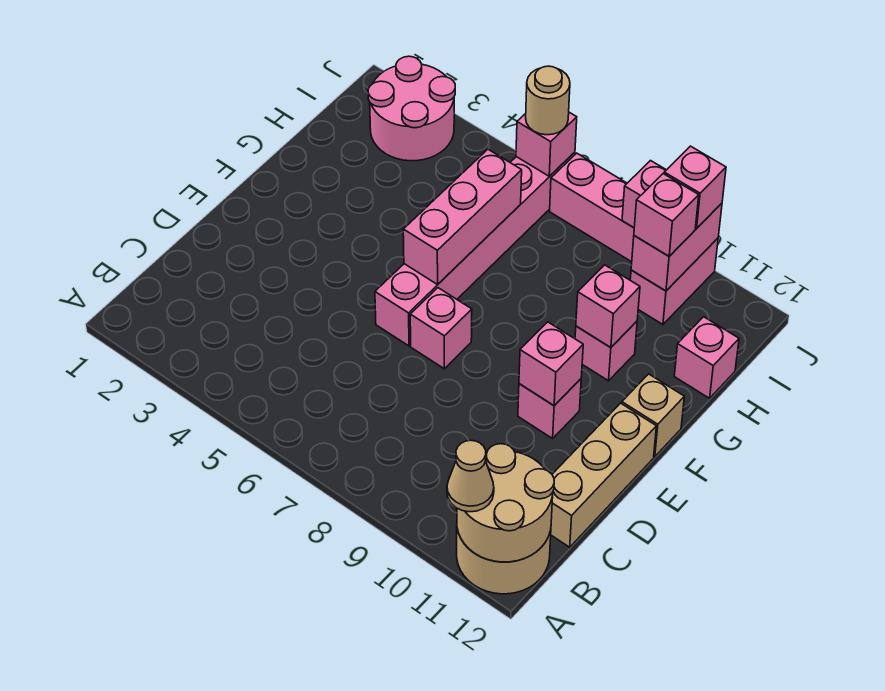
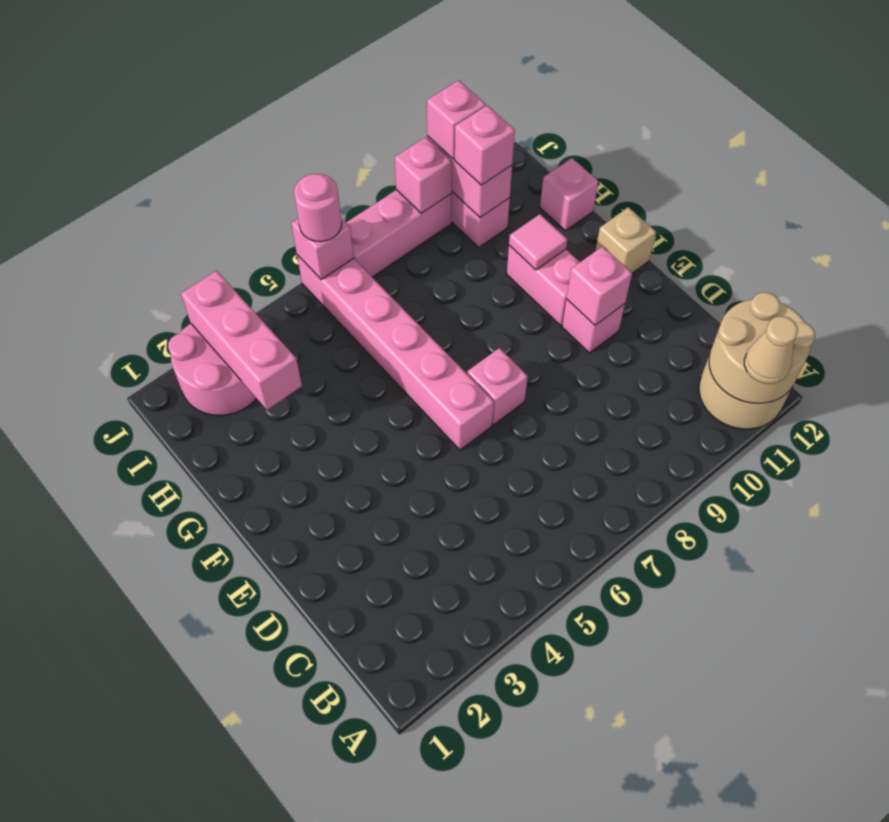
tan 1x3 brick [551,403,656,547] -> none
pink 1x3 brick [403,149,522,284] -> pink 1x3 brick moved to [181,271,302,410]
pink 1x1 brick [575,321,637,381] -> pink 1x2 brick [507,245,580,326]
pink 1x1 brick [576,265,640,348] -> pink 1x1 tile [509,214,567,270]
tan 1x1 round brick [526,66,570,135] -> pink 1x1 round brick [294,174,342,242]

